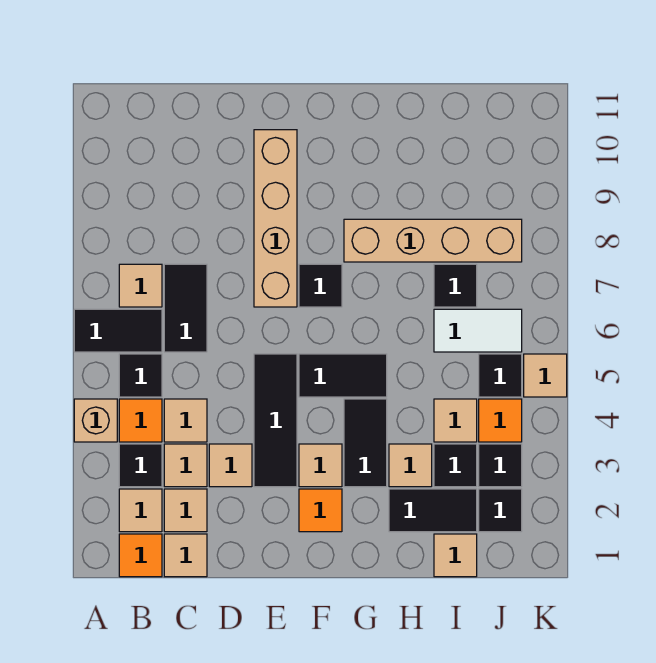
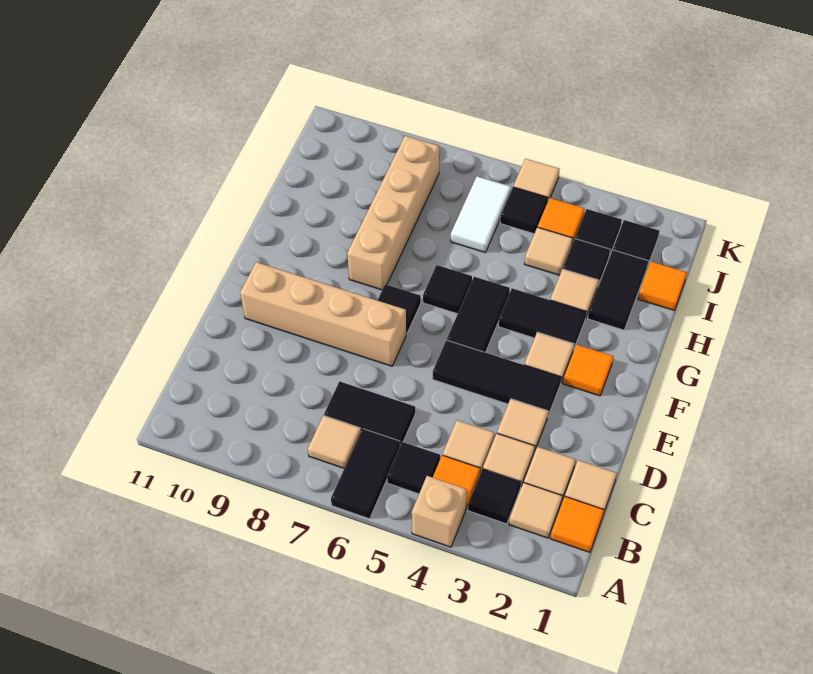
tan 1x1 tile [434,534,477,577] -> orange 1x1 tile [638,262,687,310]
black 1x1 tile [434,264,477,307] -> black 1x1 tile moved to [423,265,472,314]

